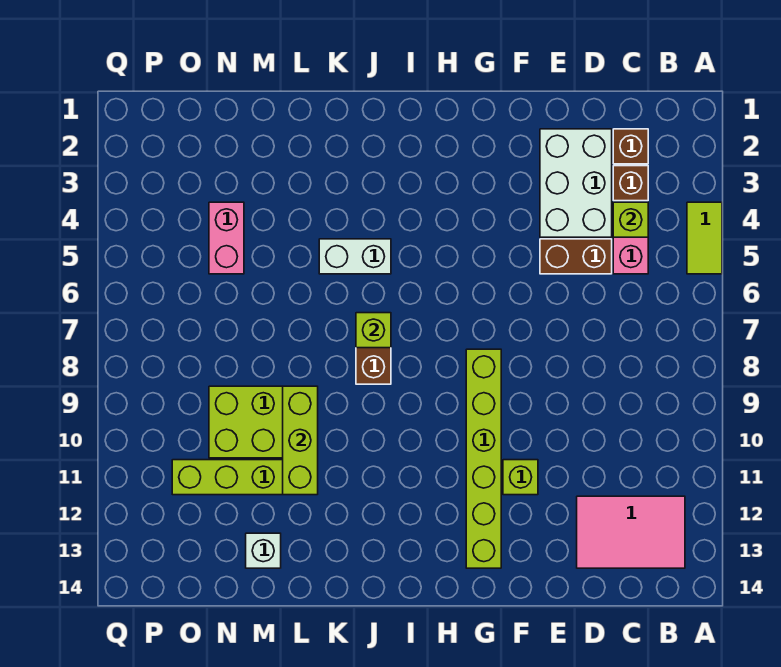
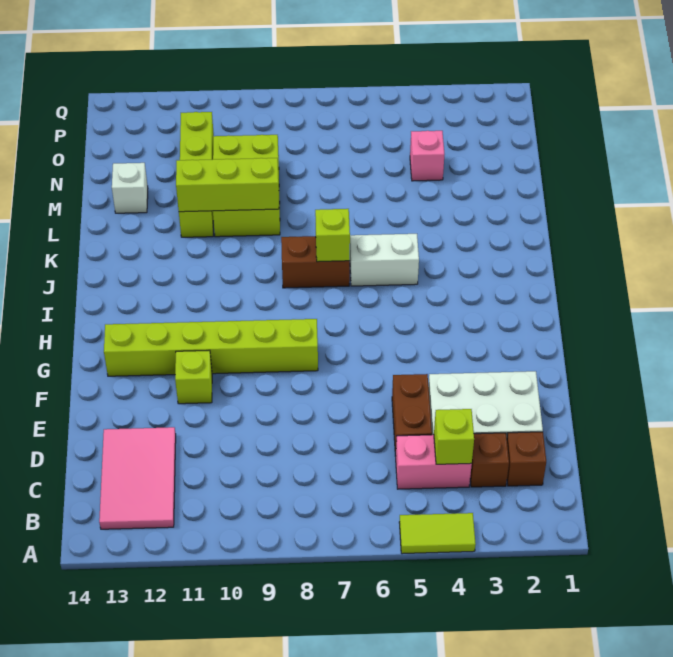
white 1x2 brick [319,239,391,274] -> white 1x2 brick turned to [350,234,419,286]
pink 1x2 brick [209,202,244,274] -> pink 1x1 brick [410,131,444,181]

